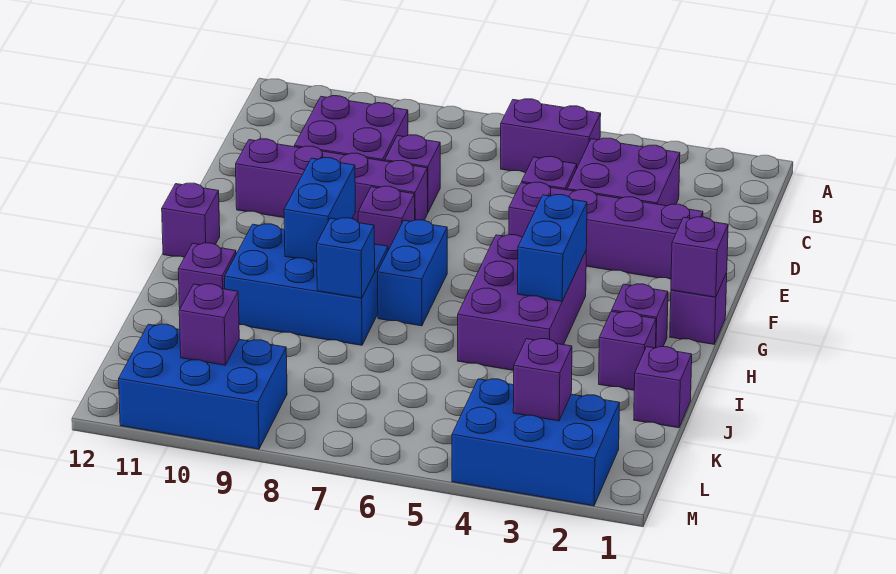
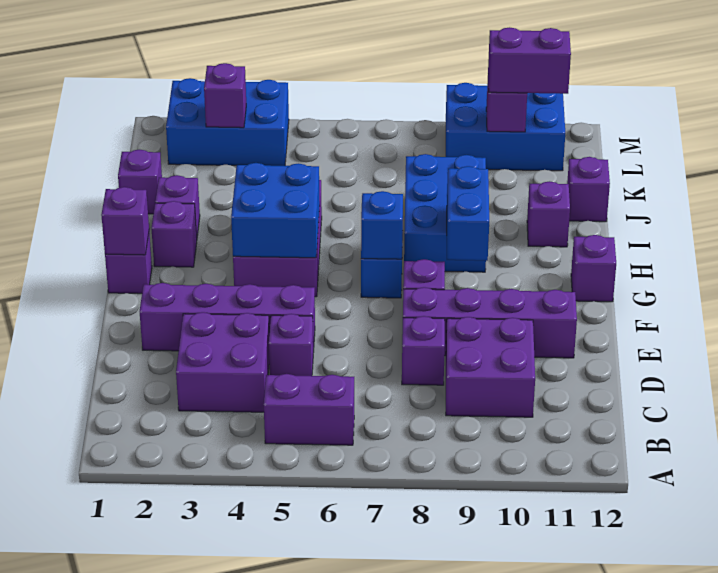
blue 1x2 brick [518,195,587,301] -> blue 2x2 brick [231,163,320,258]
blue 2x3 brick [225,224,388,345] -> blue 2x3 brick turned to [404,154,486,272]
blue 1x1 brick [317,218,375,298] -> blue 1x1 brick moved to [361,191,403,259]
none -> purple 1x1 brick [567,157,610,222]
none -> purple 1x2 brick [488,27,571,94]

